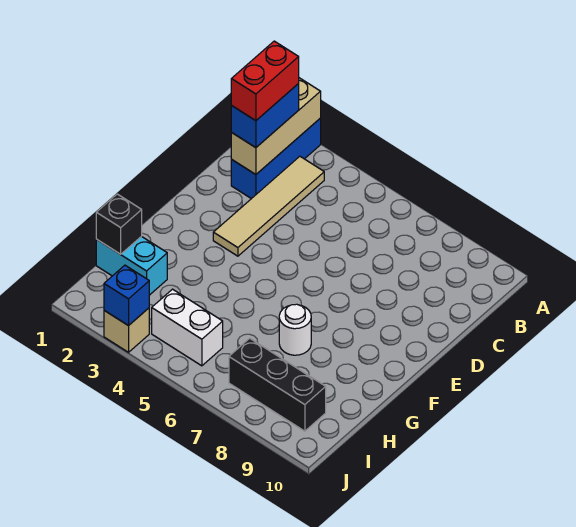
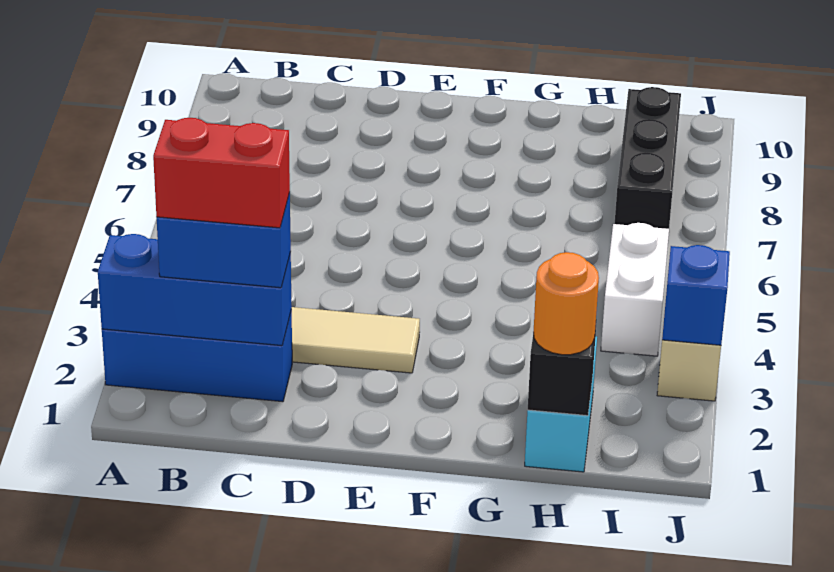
tan 1x3 brick [231,78,321,175] -> blue 1x3 brick [98,234,292,346]
white 1x1 round brick [279,304,311,355] -> none
none -> orange 1x1 round brick [533,252,599,355]

